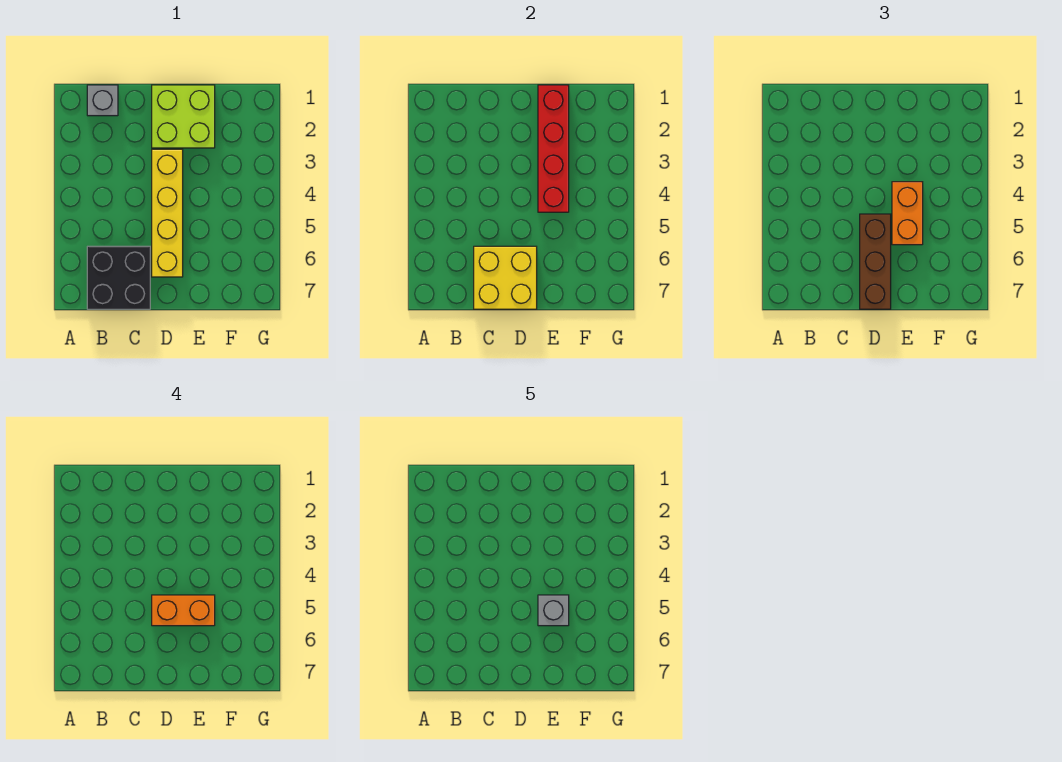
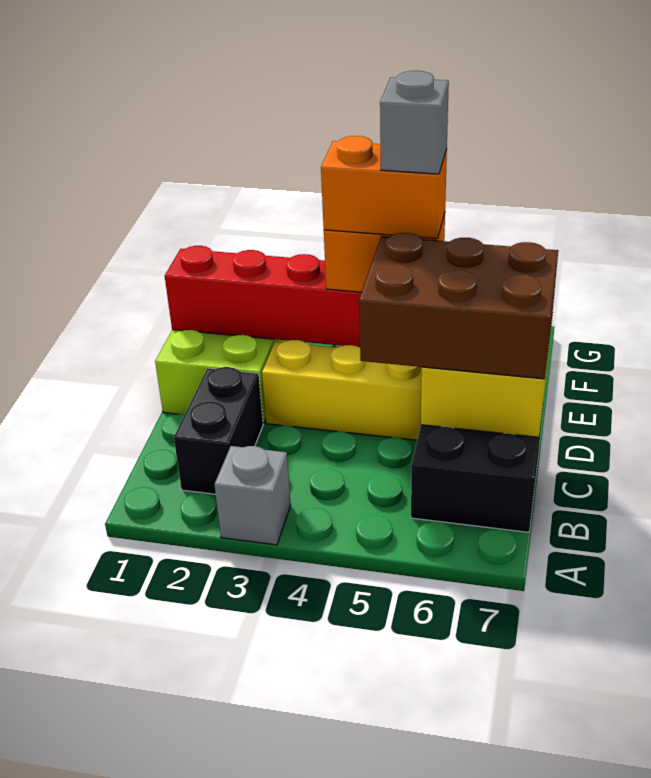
grey 1x1 brick [87,85,118,116] -> grey 1x1 brick moved to [214,446,291,545]
none -> black 1x2 brick [174,367,263,494]
brown 1x3 brick [860,214,891,309] -> brown 2x3 brick [359,233,558,379]
orange 1x2 brick [152,595,215,626] -> orange 1x2 brick turned to [321,136,447,239]

